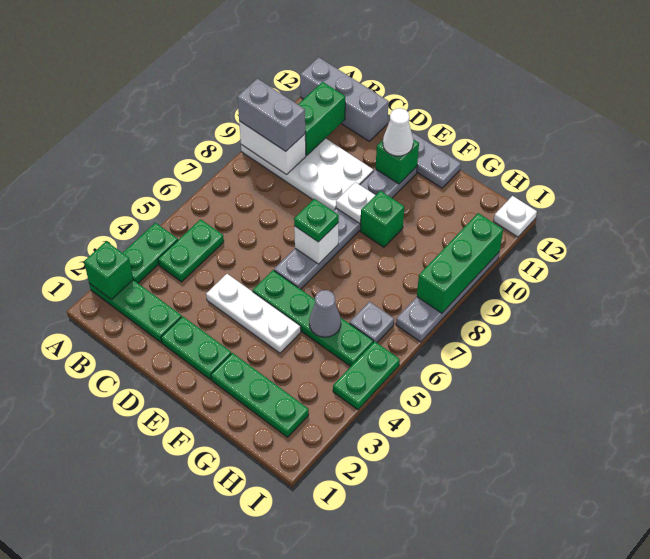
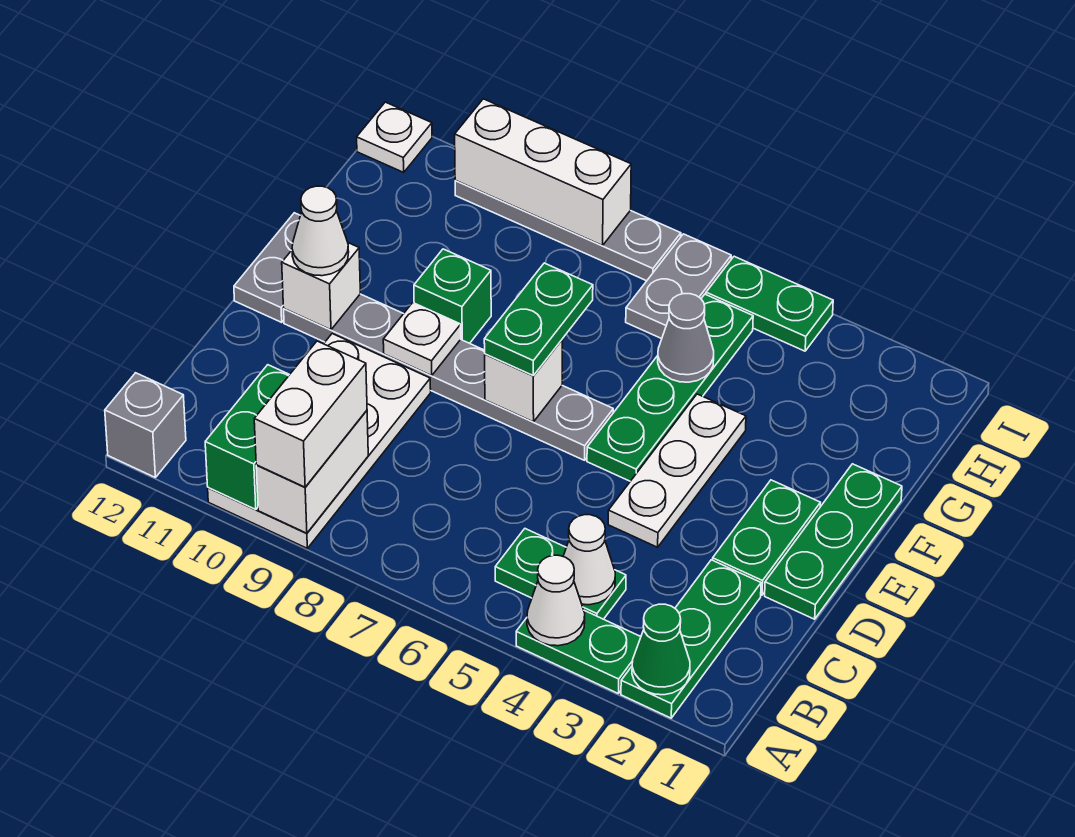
green 1x1 brick [84,241,133,299] -> green 1x1 cone [632,604,690,695]
none -> white 1x1 cone [527,555,585,646]
grey 1x2 brick [237,79,305,151] -> white 1x2 brick [254,341,367,487]
grey 1x3 brick [300,57,389,141] -> grey 1x1 brick [105,373,186,478]
none -> white 1x1 cone [563,515,615,605]
green 1x2 brick [298,82,345,155] -> green 1x2 brick turned to [205,365,289,510]
green 1x1 plate [294,199,339,242] -> green 1x2 plate [484,263,593,375]
green 1x1 brick [376,139,419,184] -> white 1x1 brick [282,243,360,330]
green 1x3 plate [211,353,309,437] -> green 1x3 plate moved to [765,464,902,619]
grey 1x1 plate [350,302,394,343] -> grey 1x2 plate [626,234,731,339]
green 1x3 brick [417,213,503,313] -> white 1x3 brick [455,99,631,246]

